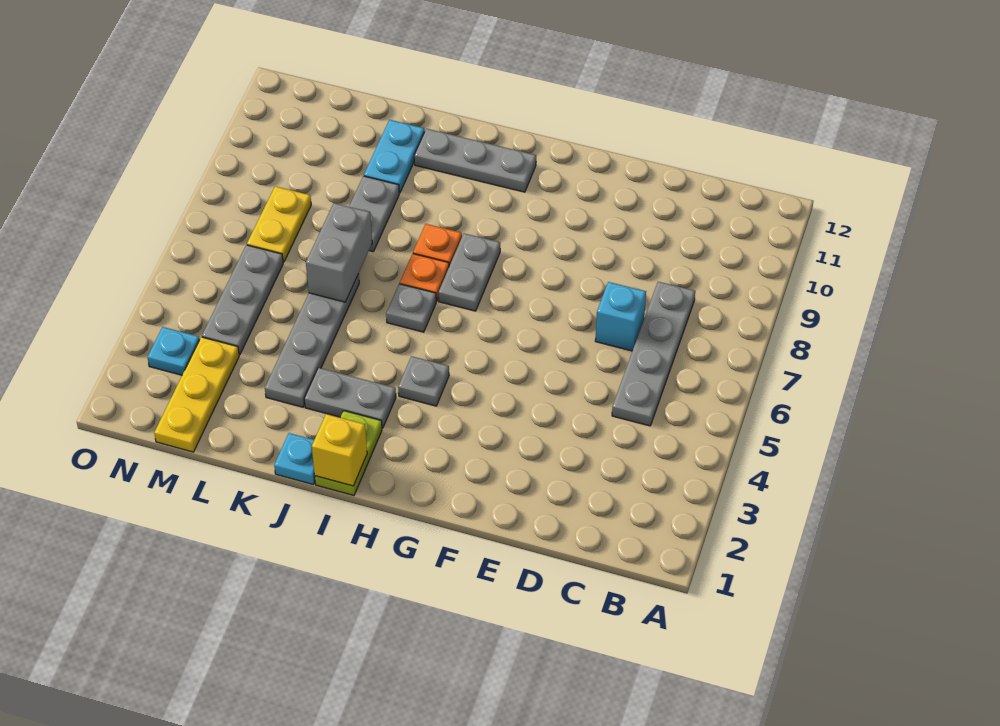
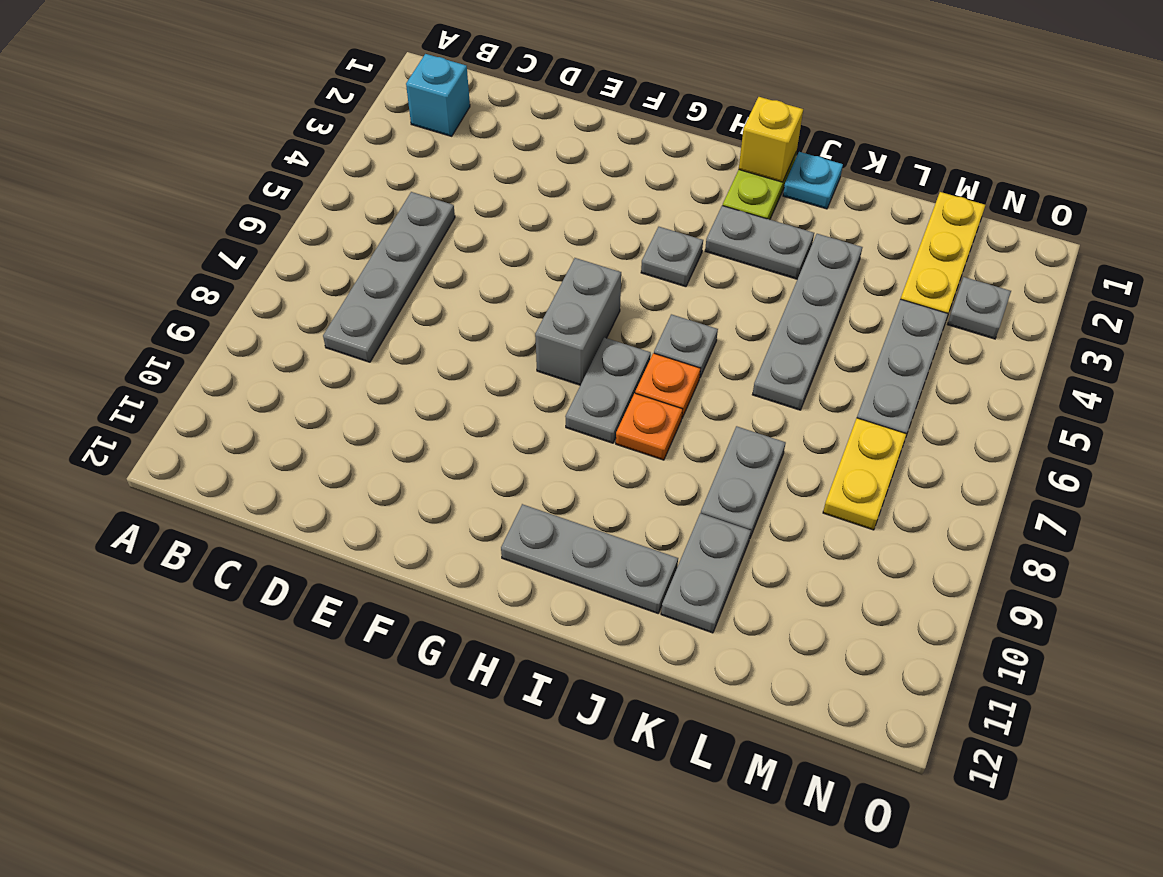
cyan 1x1 brick [595,282,646,351] -> cyan 1x1 brick moved to [406,54,470,136]
grey 1x2 brick [306,203,372,302] -> grey 1x2 brick moved to [535,258,621,385]
cyan 1x2 plate [364,120,425,193] -> grey 1x2 plate [661,513,751,633]
cyan 1x1 plate [147,327,200,375] -> grey 1x1 plate [948,277,1011,339]

